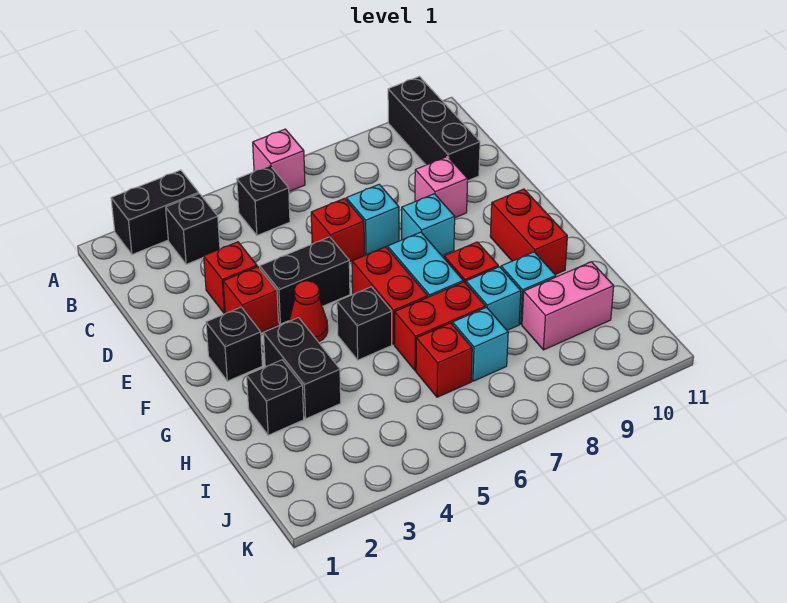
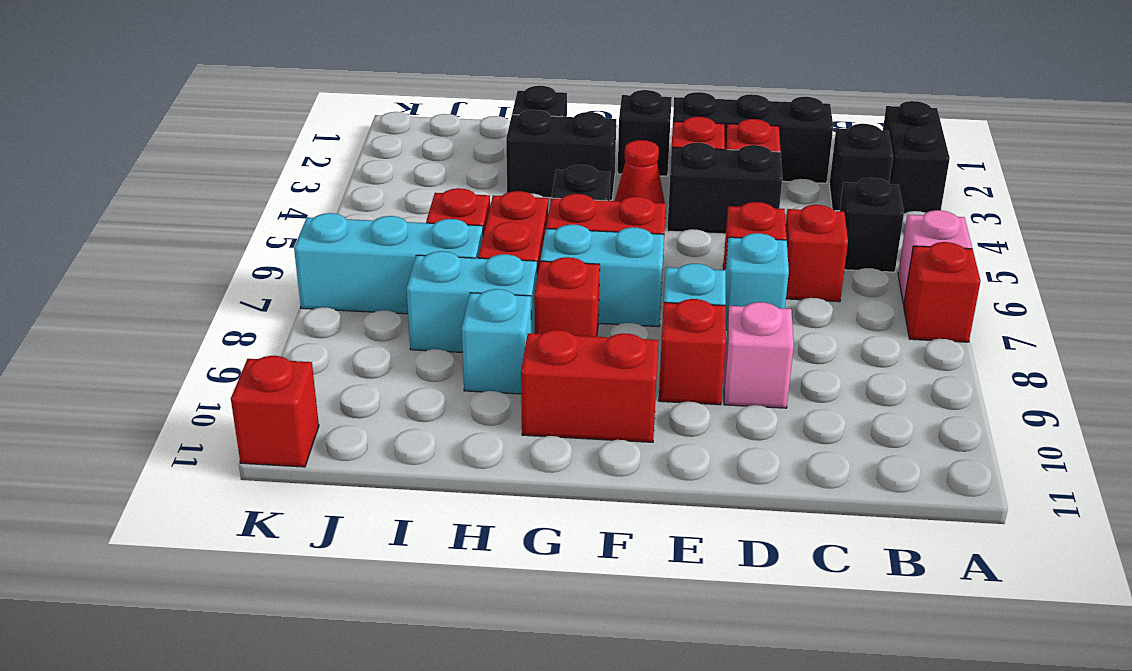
none -> red 1x1 brick [904,242,981,342]
black 1x3 brick [388,77,480,180] -> black 1x3 brick moved to [673,92,833,183]
none -> red 1x1 brick [786,205,848,302]
black 1x2 brick [260,237,350,324] -> black 1x2 brick turned to [667,143,782,234]
none -> red 1x1 brick [659,299,726,405]
cyan 1x1 brick [466,267,521,330] -> cyan 1x2 brick [406,251,537,352]
cyan 1x1 brick [453,307,508,381] -> cyan 1x3 brick [294,213,483,314]
pink 1x2 brick [522,262,614,350] -> none
none -> red 1x1 brick [231,356,319,467]

